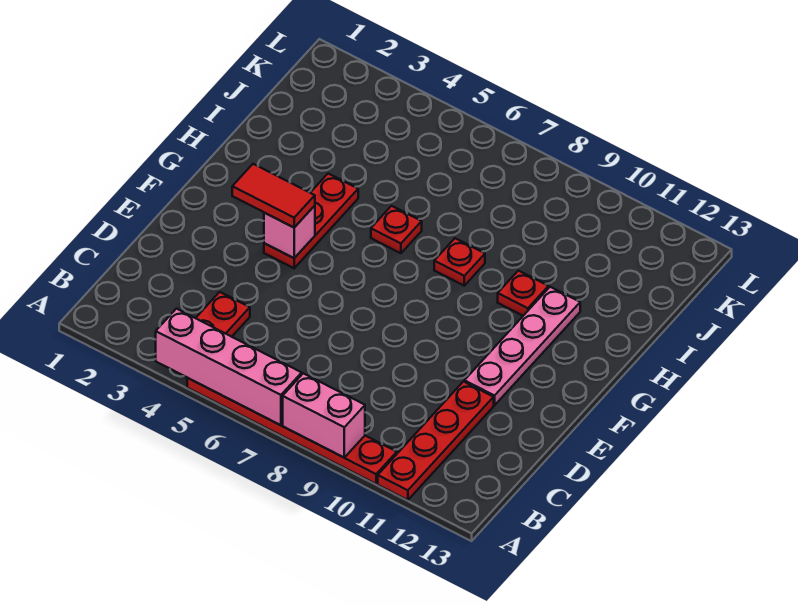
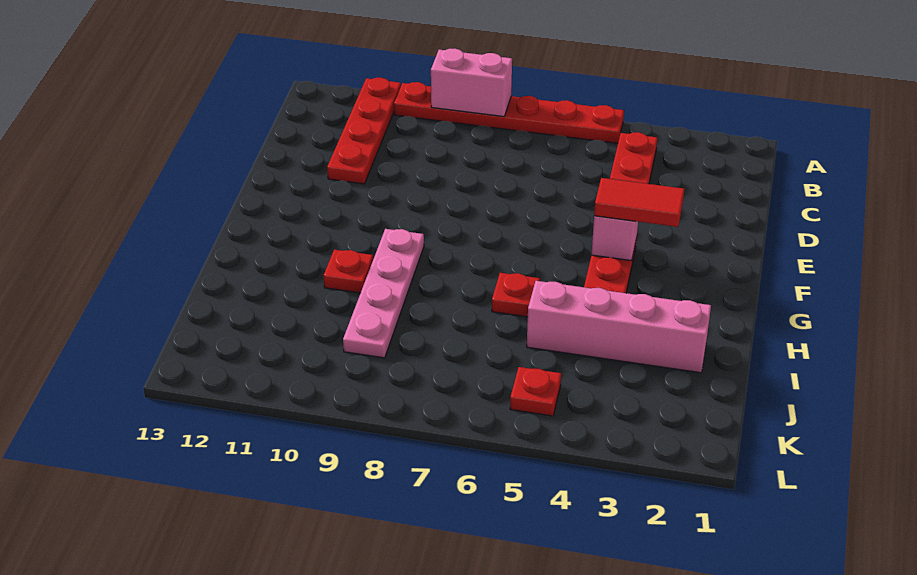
pink 1x4 brick [156,309,302,425] -> pink 1x4 brick moved to [527,281,711,373]
pink 1x4 plate [464,287,580,405] -> pink 1x4 plate moved to [343,229,424,358]
red 1x1 plate [434,238,485,286] -> red 1x1 plate moved to [510,367,561,416]

